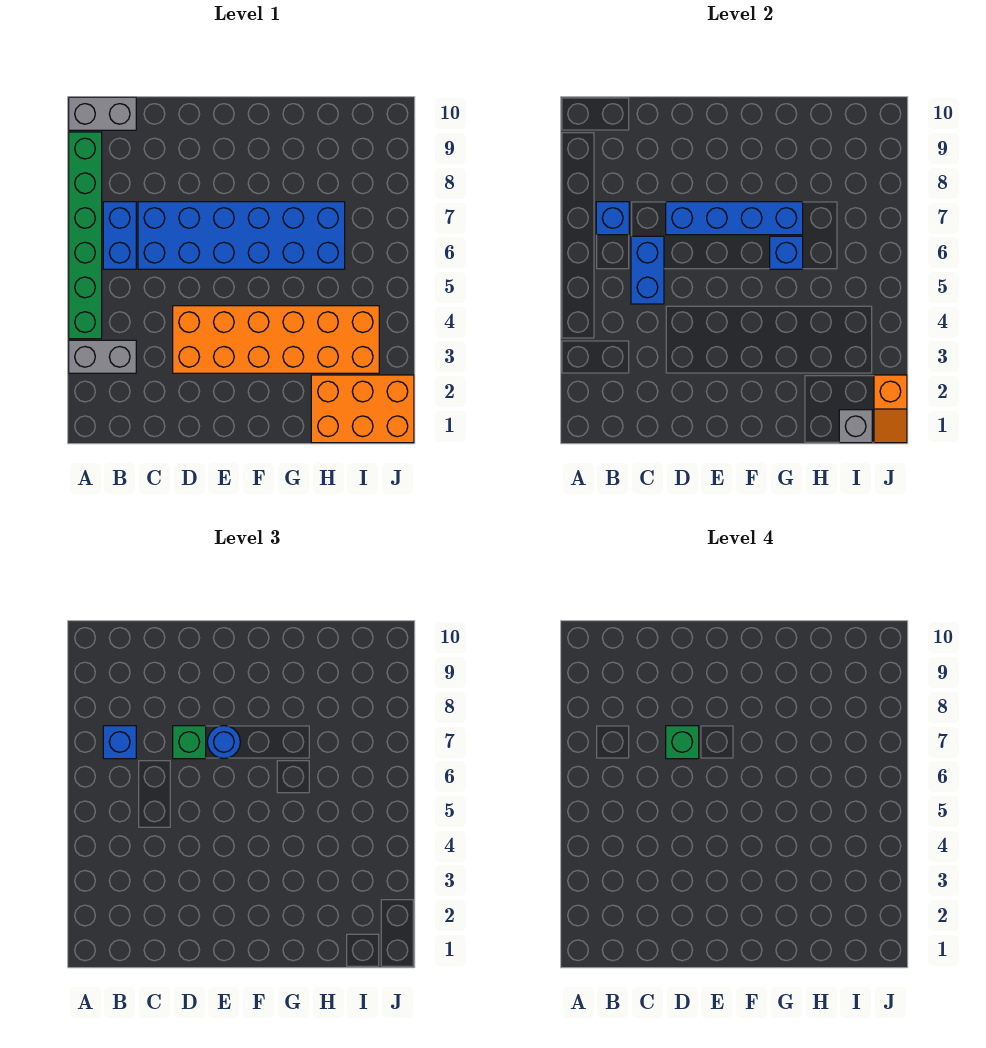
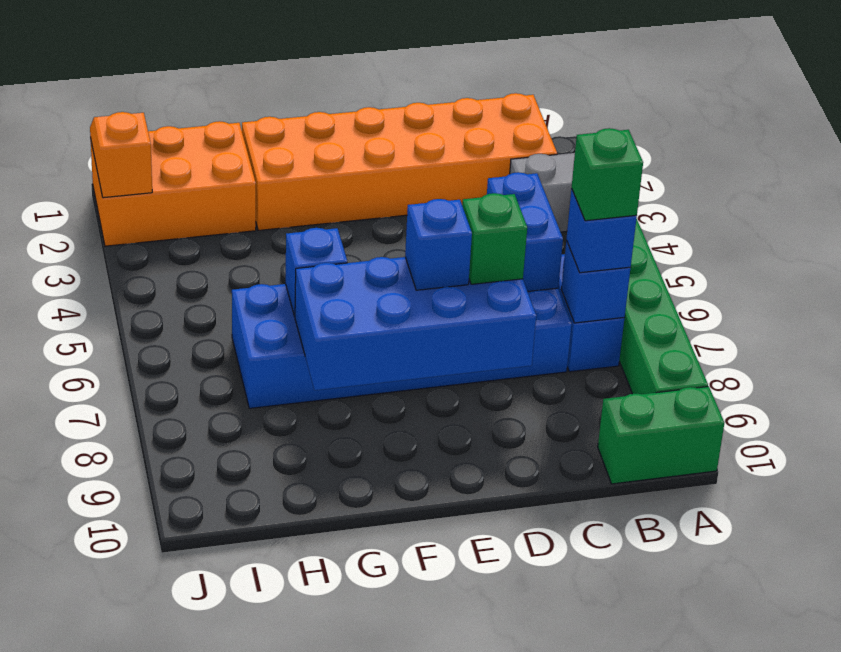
grey 1x2 brick [69,97,136,130] -> green 1x2 brick [598,386,724,484]
orange 2x6 brick [173,306,379,373] -> orange 2x6 brick moved to [242,93,557,230]
blue 1x4 brick [666,202,803,235] -> blue 2x4 brick [295,257,536,390]
green 1x1 brick [666,726,699,759] -> green 1x1 brick moved to [572,128,643,221]
blue 1x1 round brick [207,726,240,758] -> blue 1x1 brick [405,199,472,290]
grey 1x1 brick [839,410,872,443] -> none

